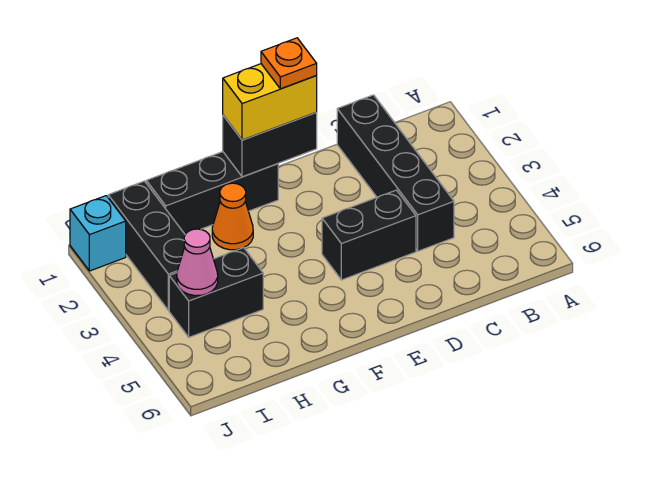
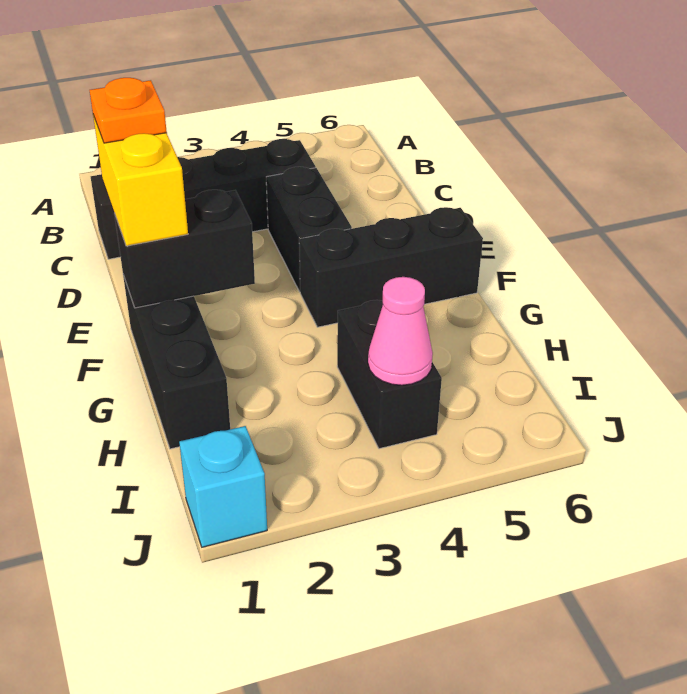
black 1x2 brick [223,113,317,177] -> black 1x2 brick turned to [114,190,255,308]
orange 1x1 cone [212,183,253,250] -> none
black 1x3 brick [108,181,185,310] -> black 1x3 brick moved to [299,207,483,327]

